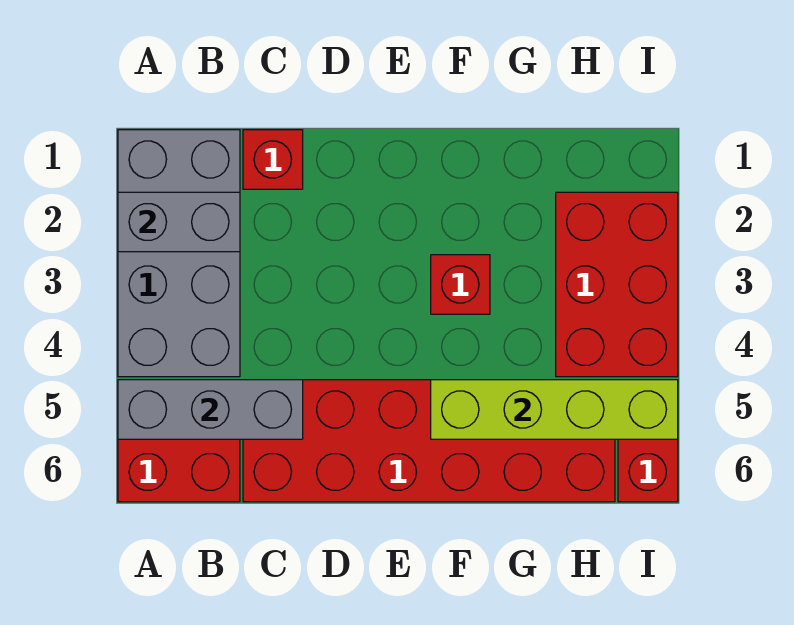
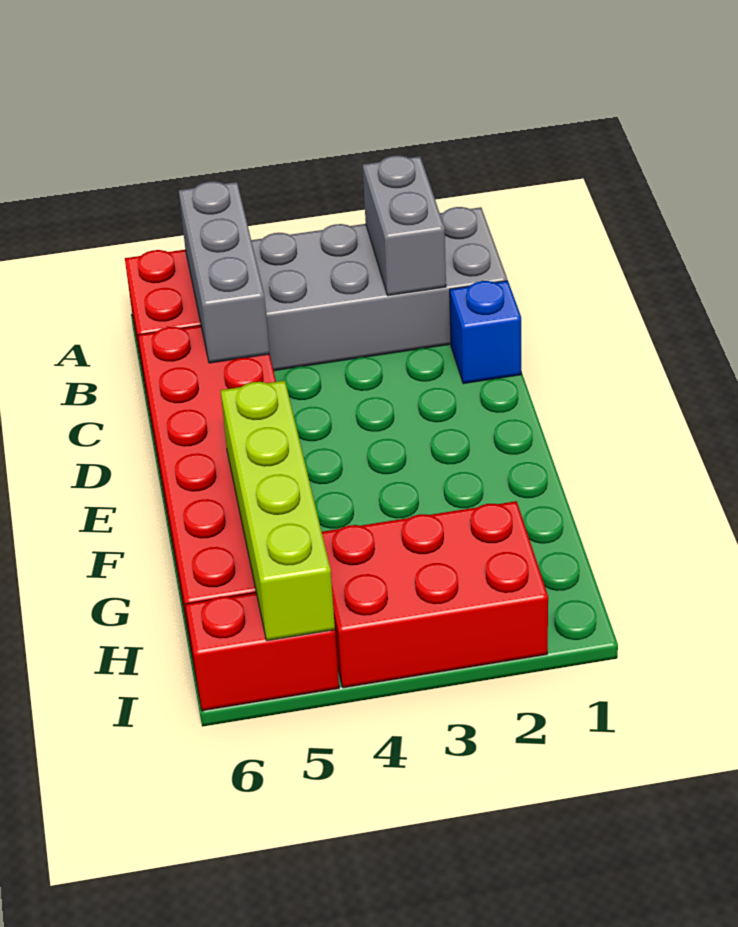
red 1x1 brick [243,130,303,189] -> blue 1x1 brick [450,281,521,384]
red 1x1 brick [431,255,490,314] -> none

